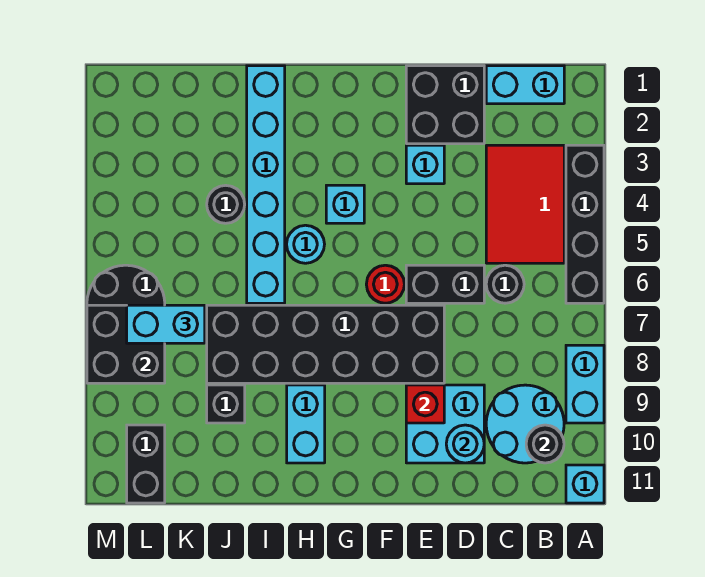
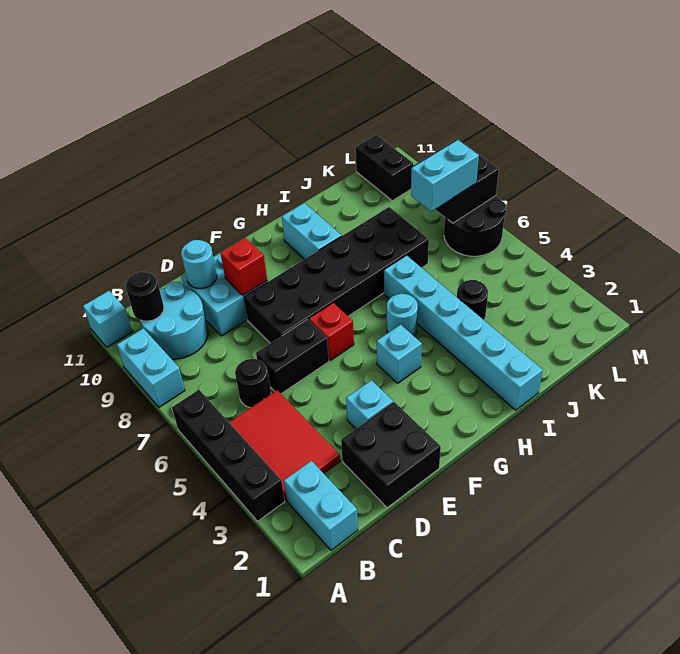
cyan 1x2 brick [486,66,564,104] -> cyan 1x2 brick turned to [284,461,358,550]
red 1x1 round brick [366,265,404,303] -> red 1x1 brick [309,303,354,360]
black 1x1 brick [207,385,245,423] -> none

